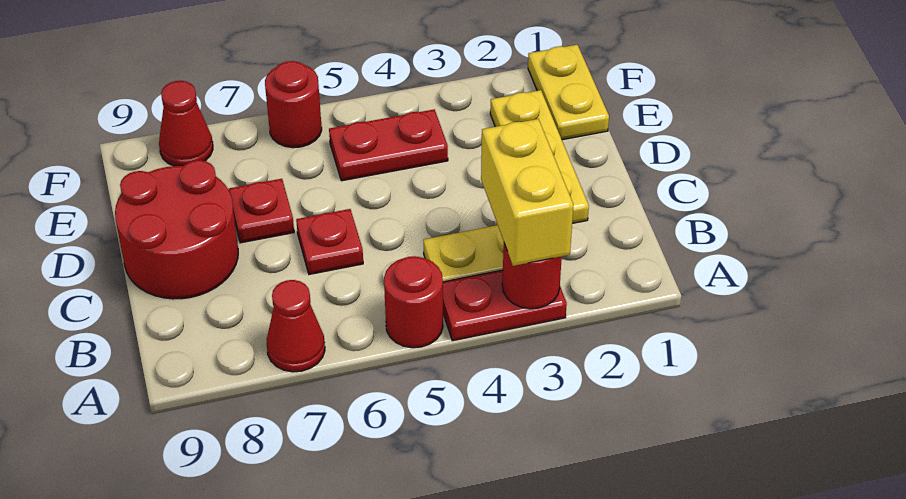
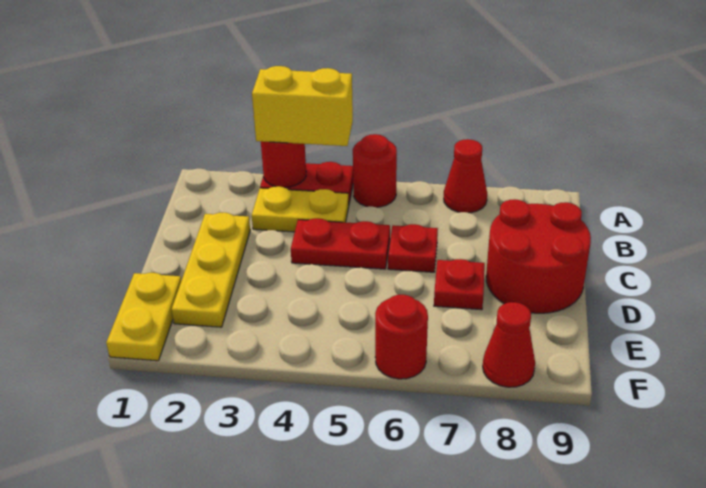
yellow 1x2 brick [481,119,573,266] -> yellow 1x2 brick turned to [252,66,353,146]
red 1x2 plate [329,109,448,181] -> red 1x2 plate moved to [291,218,390,269]

